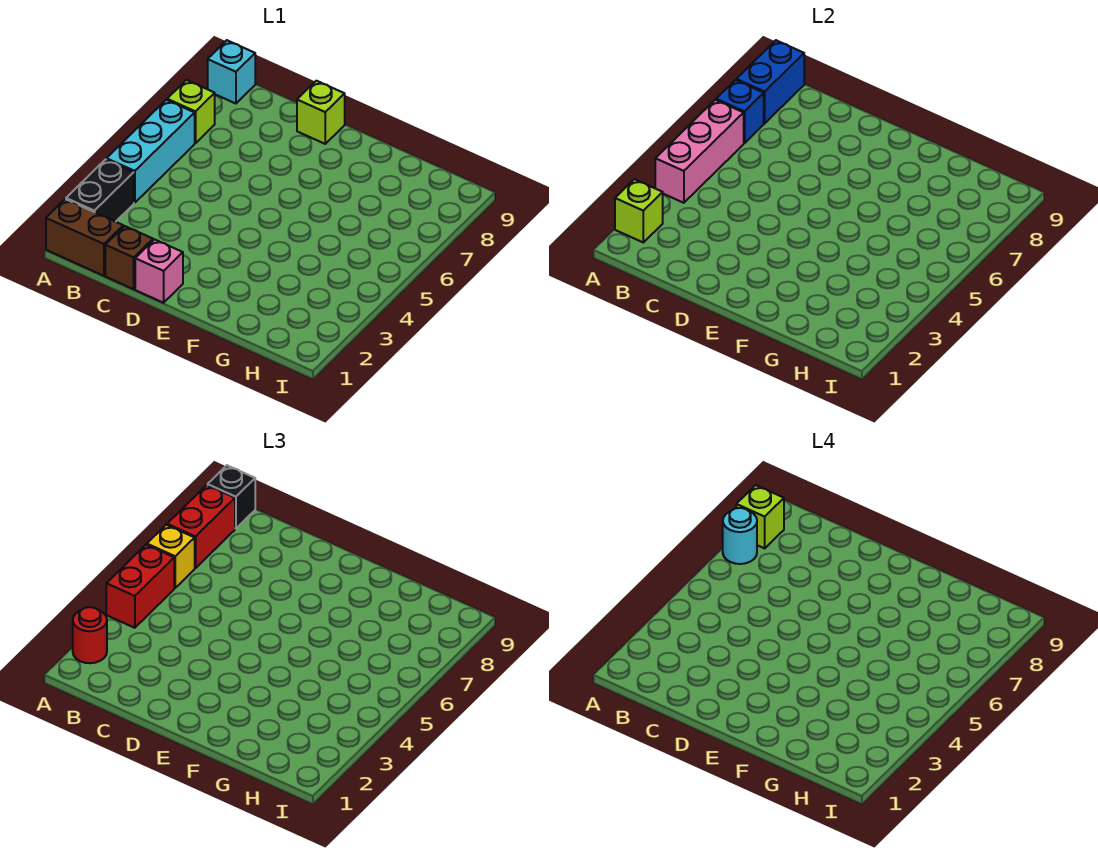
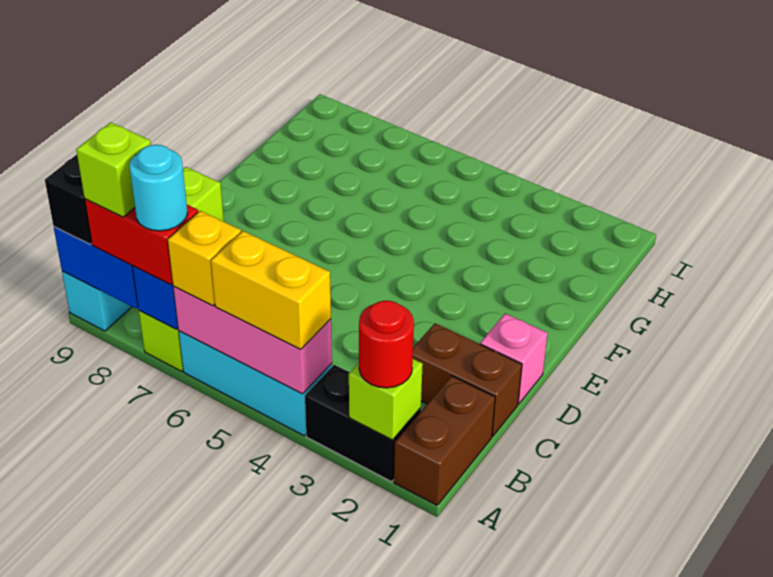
red 1x2 brick [106,545,174,628] -> yellow 1x2 brick [211,231,331,349]
brown 1x1 brick [105,226,153,289] -> brown 1x2 brick [413,323,522,437]

